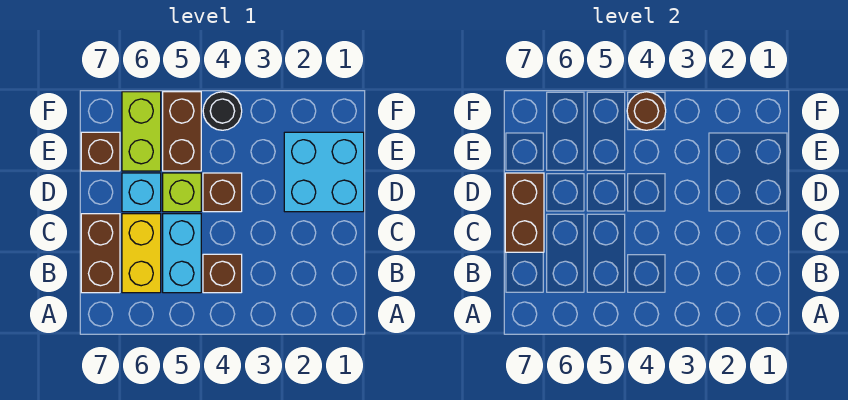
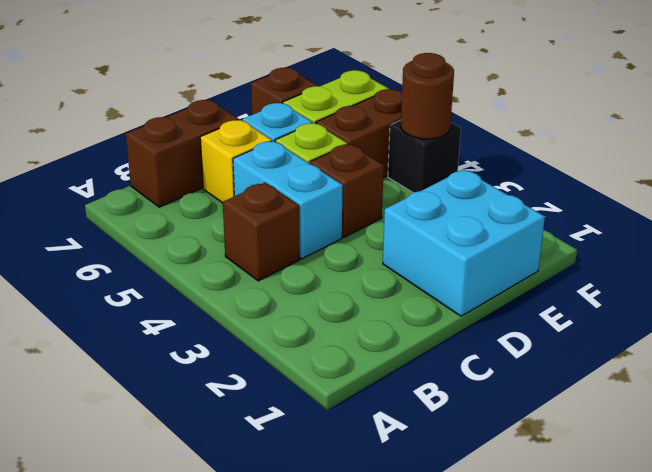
cyan 1x2 brick [163,214,201,293] -> cyan 1x2 brick turned to [233,141,343,259]
yellow 1x2 brick [122,214,161,293] -> yellow 1x1 brick [200,120,272,203]
brown 1x2 brick [505,173,544,252] -> none
black 1x1 round brick [203,92,242,130] -> black 1x1 brick [388,120,461,193]

